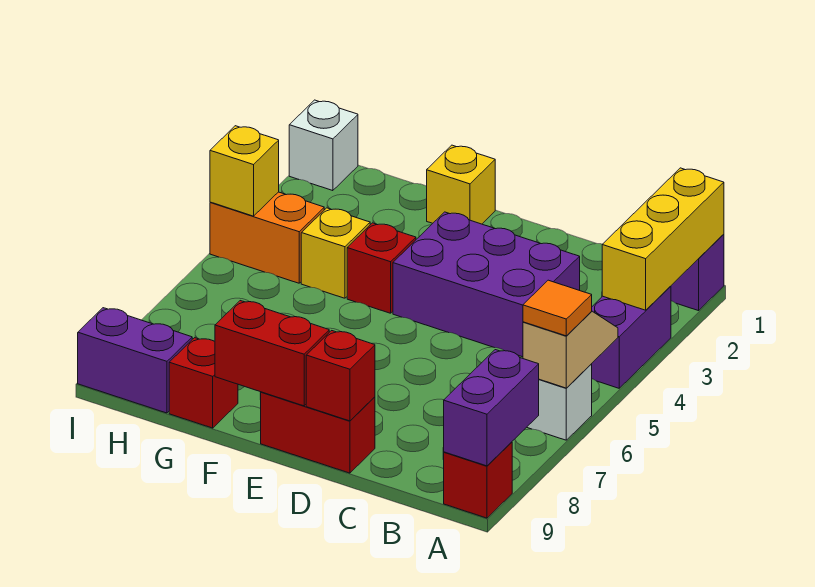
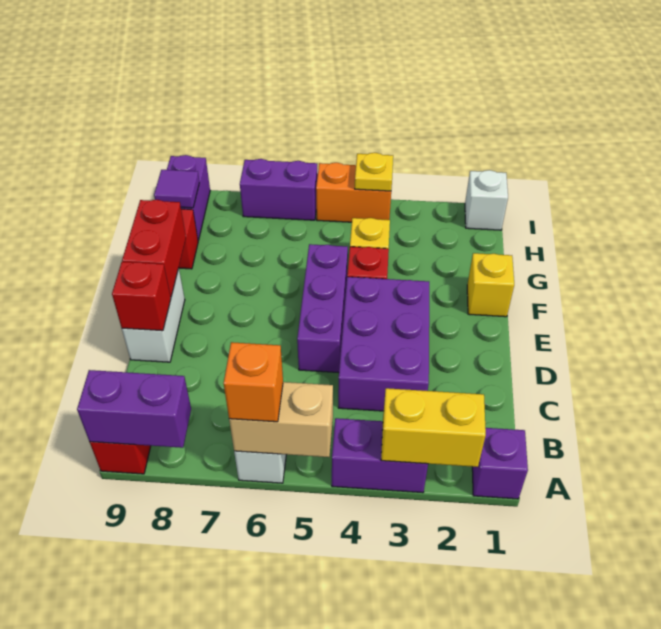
yellow 1x3 brick [602,168,724,310] -> yellow 1x2 brick [381,388,486,467]
tan 1x2 slope [523,311,618,388] -> tan 1x2 brick [229,382,333,457]
orange 1x1 tile [523,280,592,336] -> orange 1x1 brick [224,342,283,422]
none -> purple 1x3 brick [297,244,348,373]
red 1x2 brick [261,392,375,473] -> white 1x2 brick [122,268,185,362]
orange 1x2 brick [210,192,324,283] -> orange 1x2 brick turned to [316,163,391,222]
none -> purple 1x1 tile [154,170,199,208]
yellow 1x1 brick [210,126,279,216] -> yellow 1x1 plate [355,153,393,191]
none -> purple 1x2 brick [240,159,318,220]

